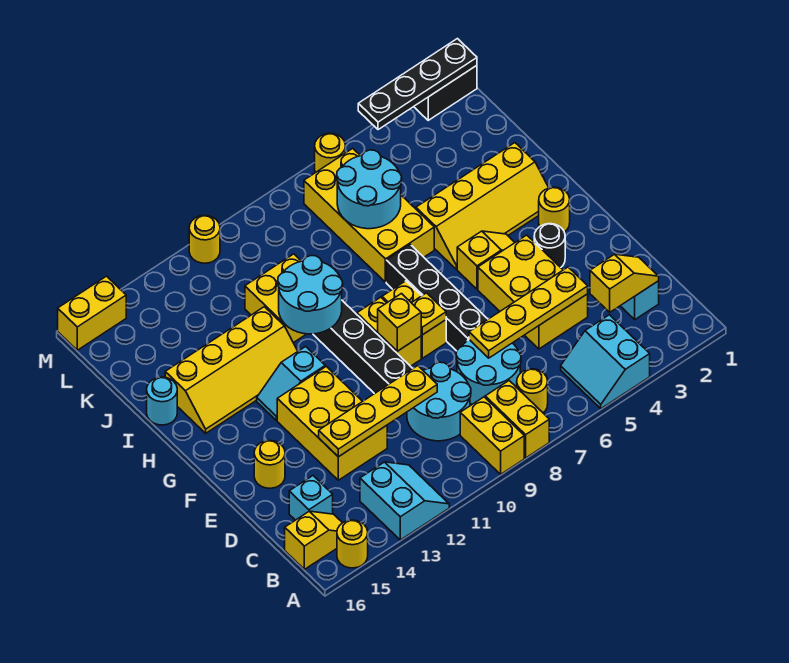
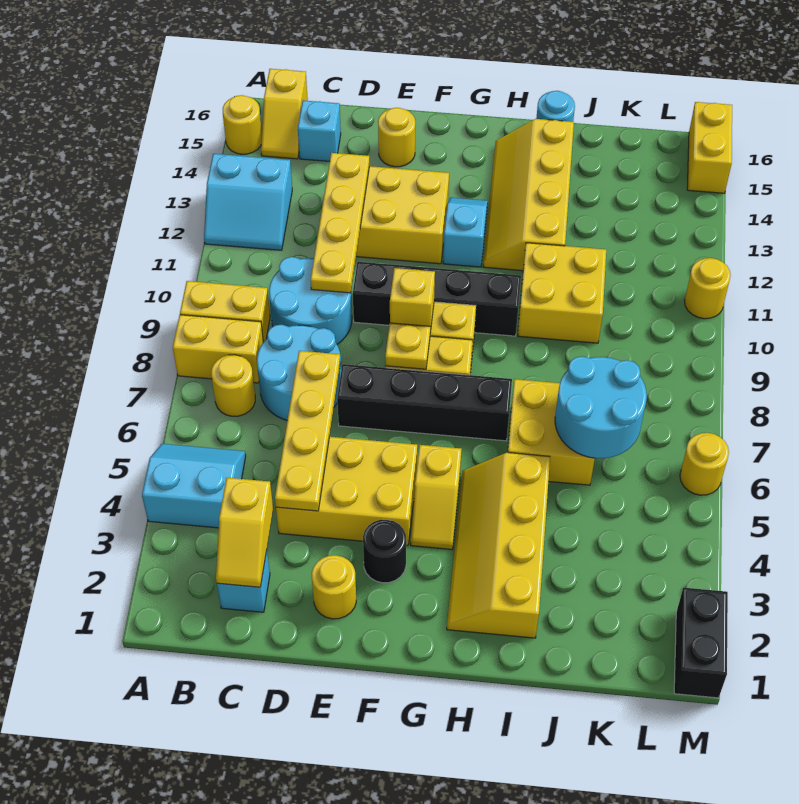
yellow 1x1 round brick [539,187,570,232] -> yellow 1x1 round brick moved to [312,555,356,619]
cyan 2x2 round brick [278,256,343,334] -> none
yellow 2x4 brick [304,148,434,282] -> yellow 2x2 brick [508,379,595,485]
black 1x4 plate [358,39,477,130] -> none

